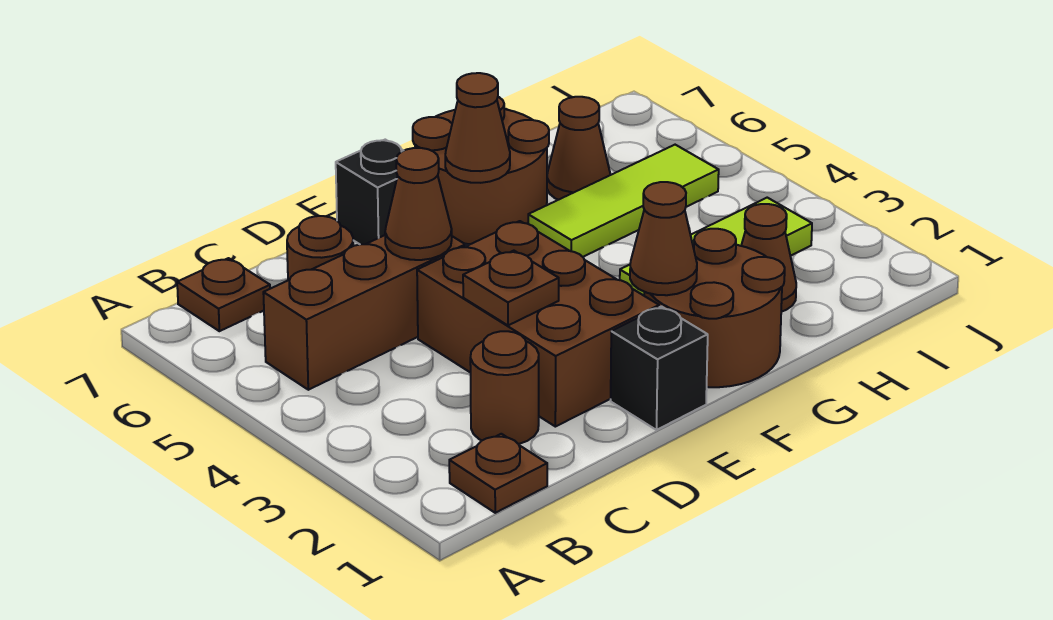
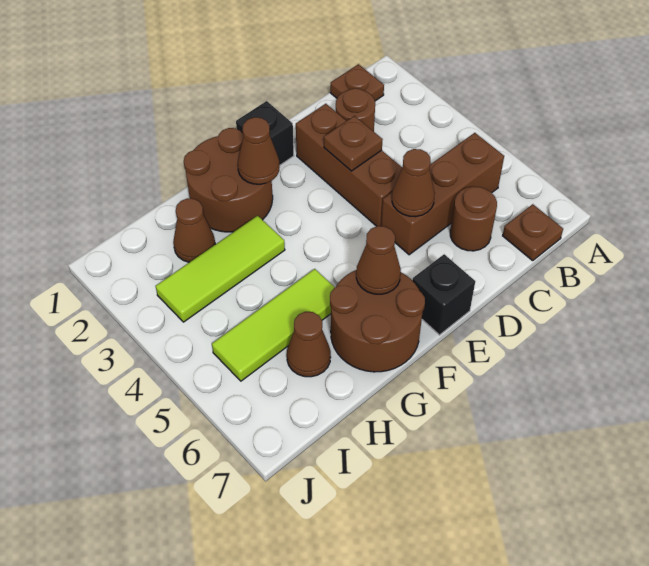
brown 2x3 brick [417,221,659,427] -> brown 1x3 brick [296,104,402,226]

